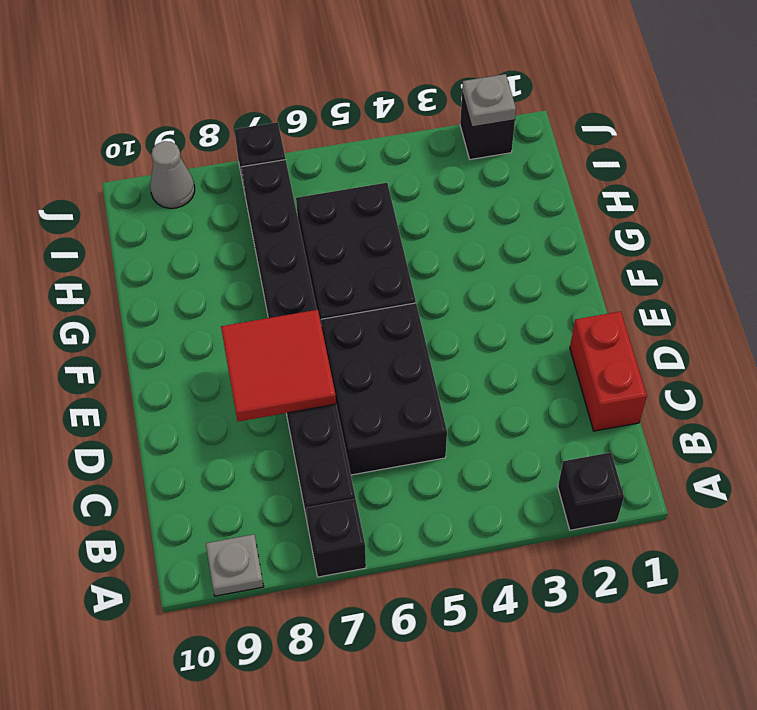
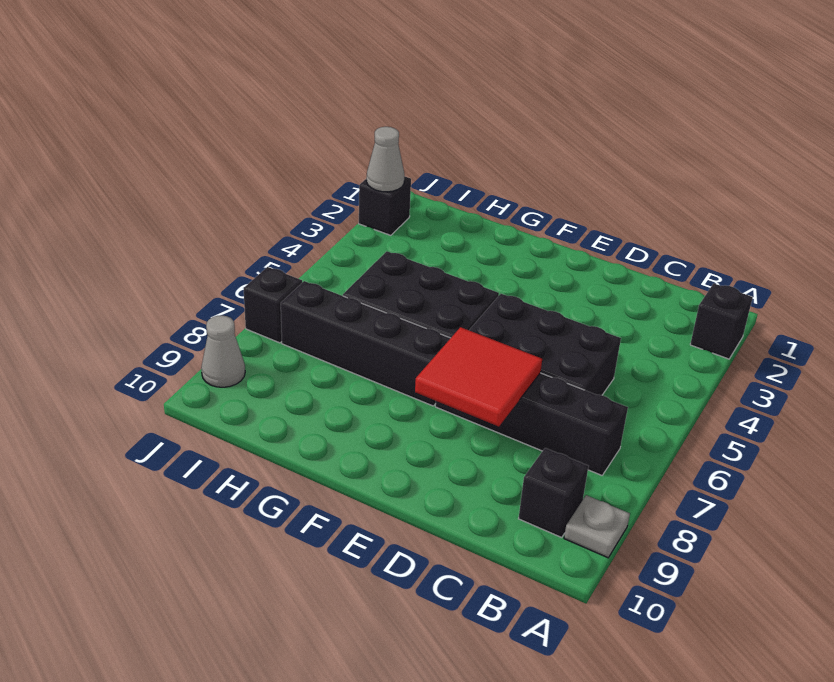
black 1x1 brick [306,499,366,577] -> black 1x1 brick moved to [519,448,589,538]
red 1x2 brick [570,311,647,431] -> none
grey 1x1 plate [462,74,516,127] -> grey 1x1 cone [366,127,404,192]

